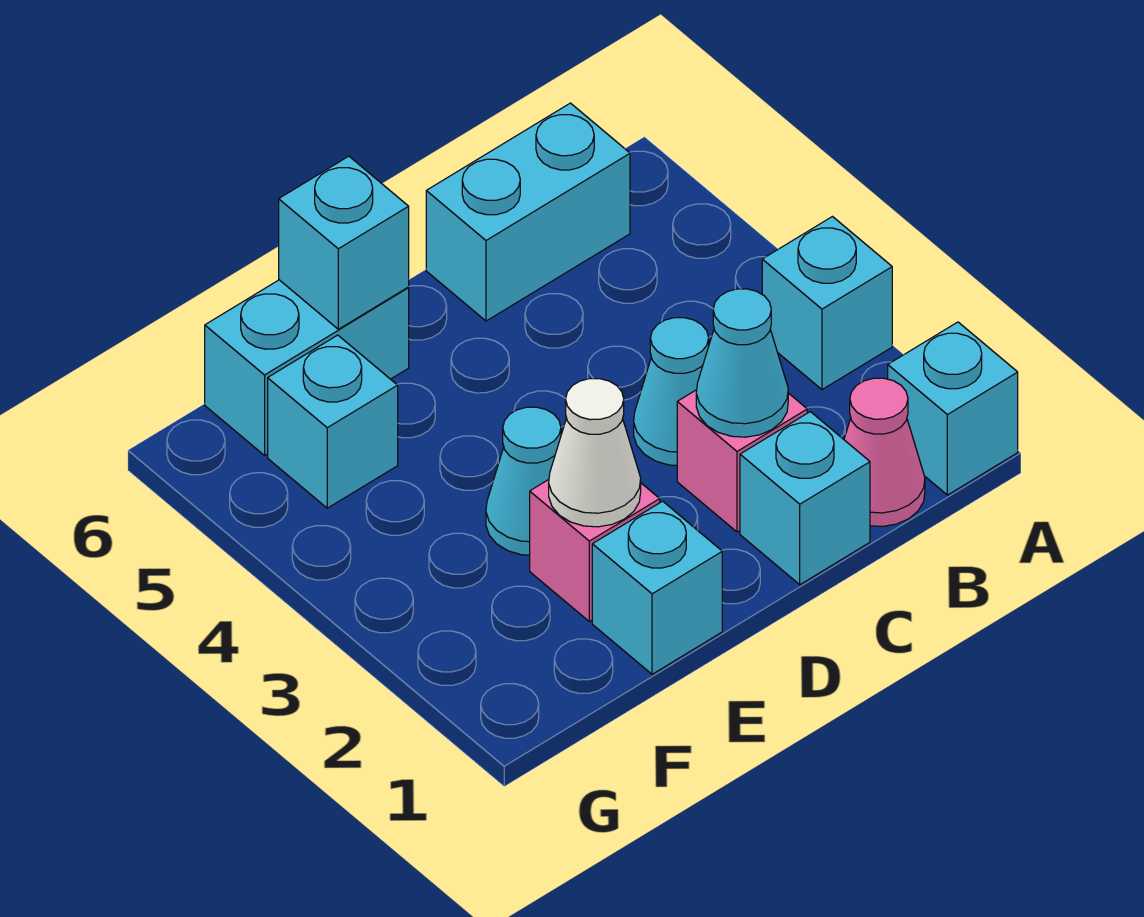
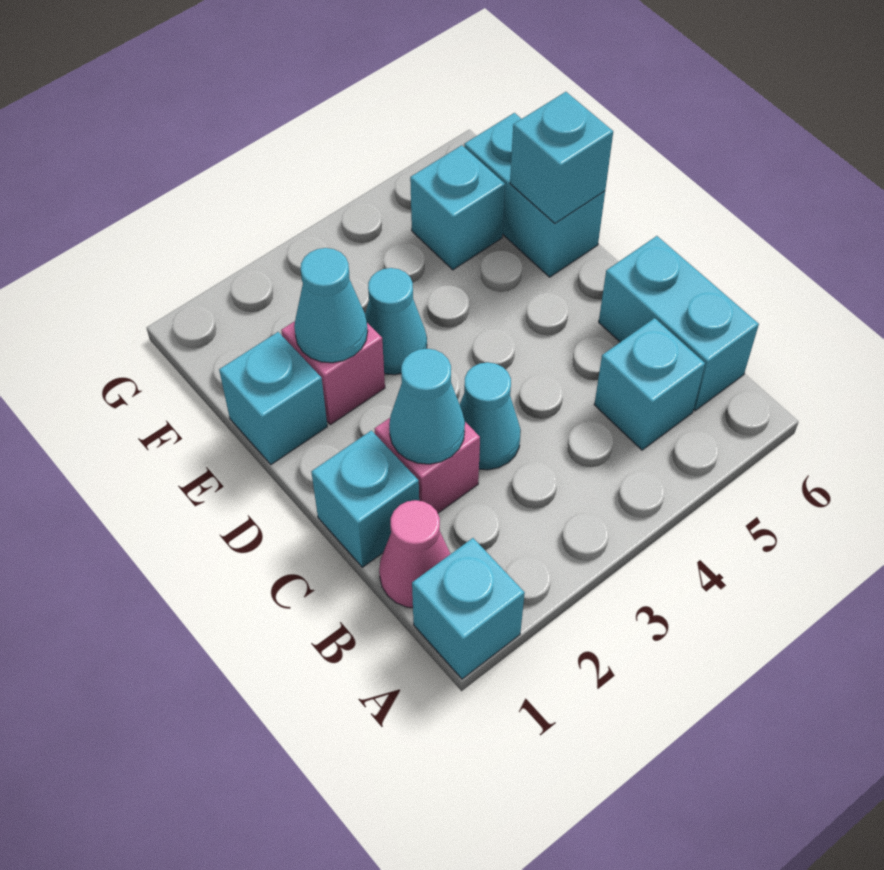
cyan 1x1 brick [762,217,892,390] -> cyan 1x1 brick moved to [594,318,705,450]
white 1x1 cone [549,379,641,527] -> cyan 1x1 cone [294,248,368,363]

